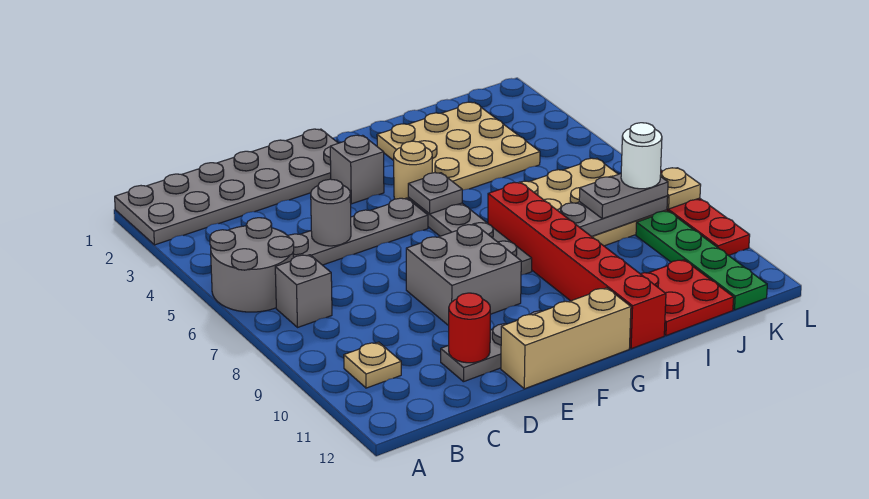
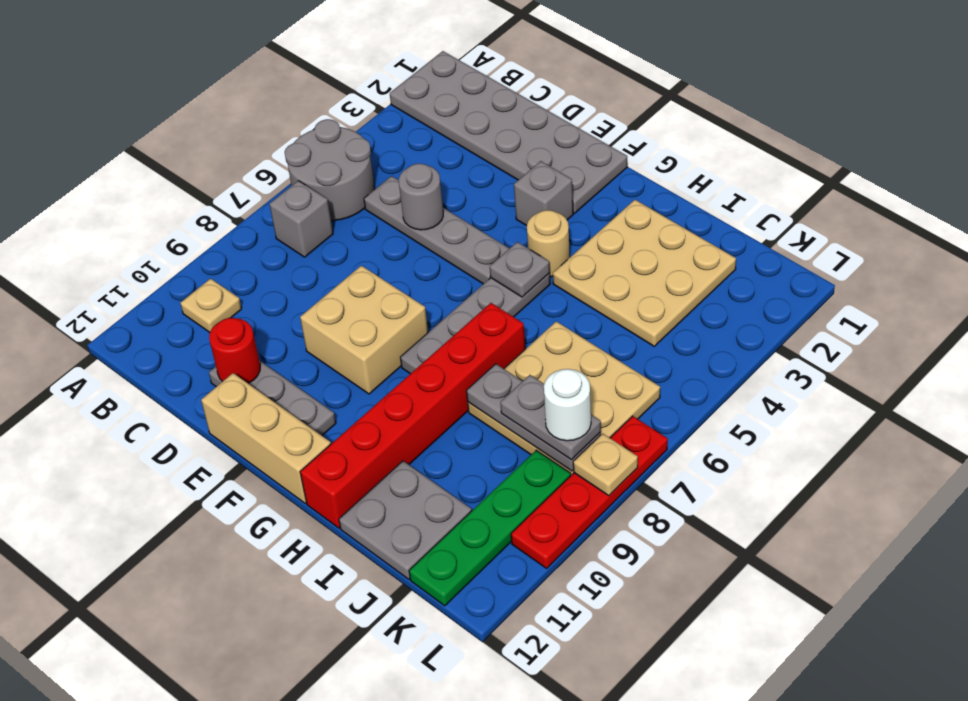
grey 2x2 brick [406,224,521,326] -> tan 2x2 brick [300,266,428,394]
red 2x2 plate [640,260,734,336] -> grey 2x2 plate [339,461,472,579]

